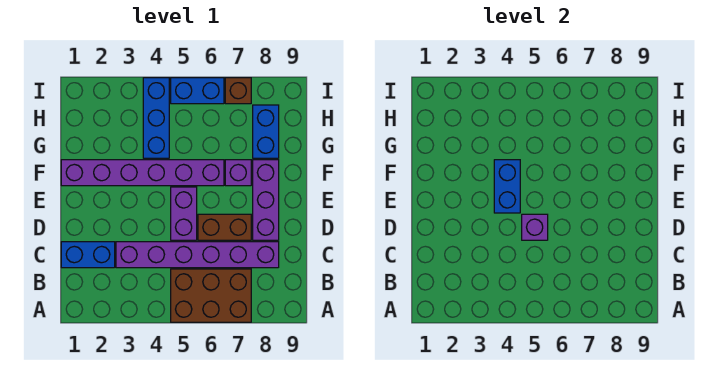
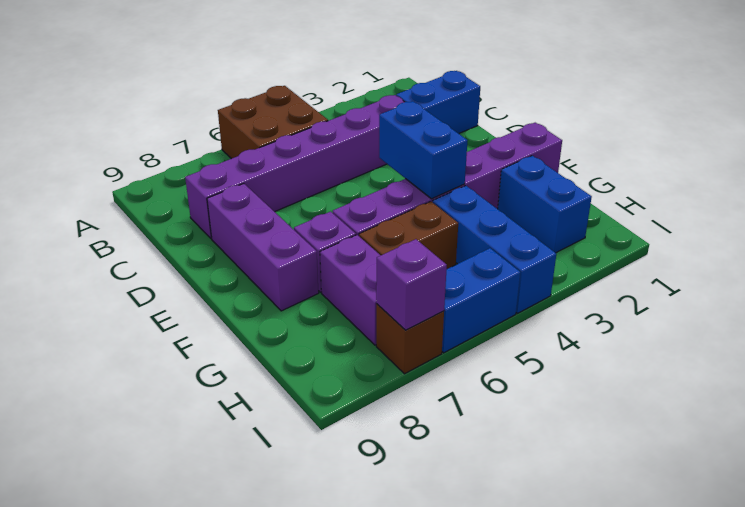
brown 2x3 brick [171,269,251,322] -> brown 2x2 brick [218,86,328,159]
purple 1x2 brick [171,187,197,240] -> purple 1x2 brick moved to [320,235,380,345]
purple 1x1 brick [522,214,548,240] -> purple 1x1 brick moved to [376,239,447,330]
brown 1x2 brick [198,214,251,240] -> brown 1x2 brick moved to [359,202,458,269]
blue 1x2 brick [253,105,279,158] -> blue 1x2 brick moved to [498,156,592,253]

